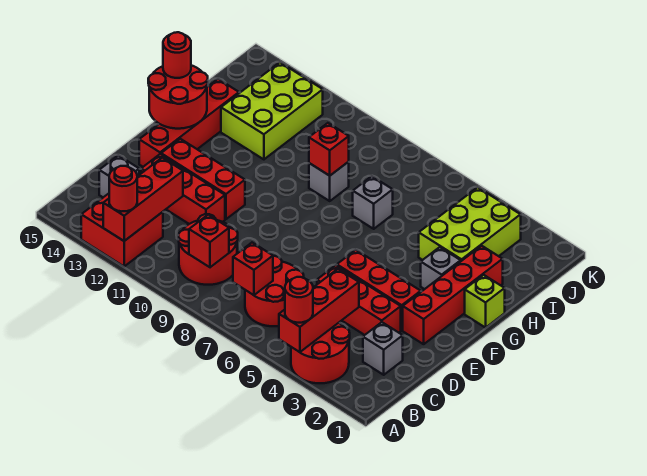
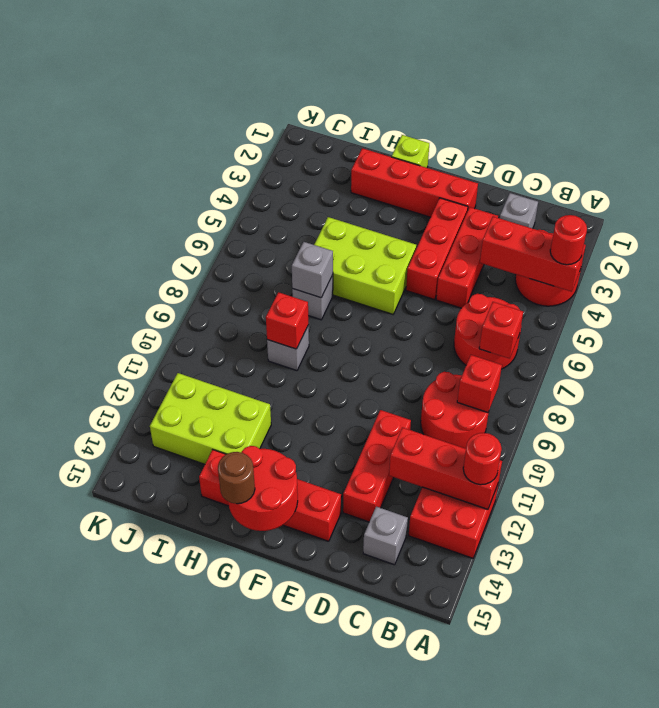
red 1x3 brick [161,139,245,219] -> none
grey 1x1 brick [421,247,461,289] -> grey 1x1 brick moved to [292,242,333,298]
red 1x1 round brick [163,32,191,78] -> brown 1x1 round brick [218,452,255,504]
lime 2x3 brick [419,187,521,261] -> lime 2x3 brick moved to [314,217,416,314]

